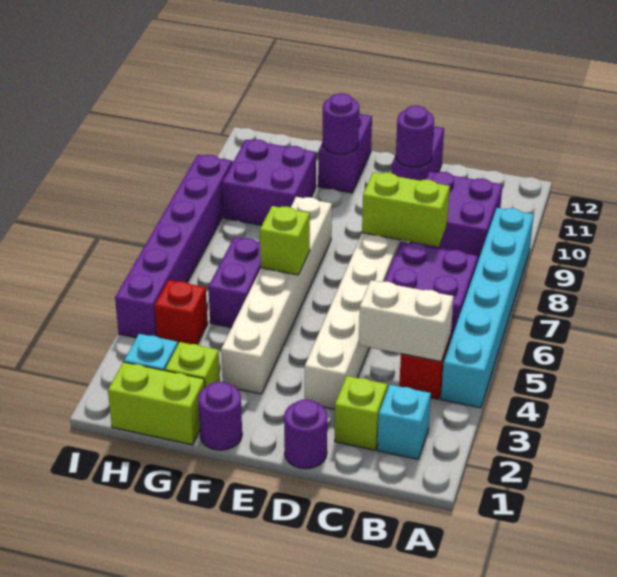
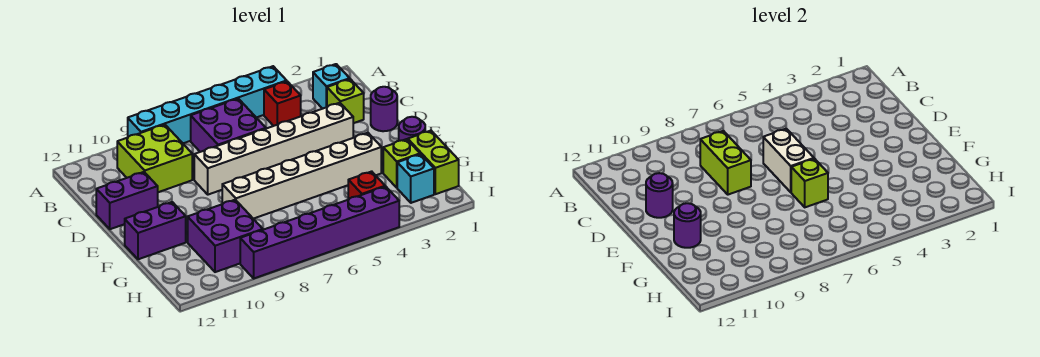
white 1x2 brick [359,280,454,361] -> white 1x2 brick moved to [763,129,814,192]
purple 2x2 brick [409,172,502,263] -> lime 2x2 brick [117,125,192,192]
purple 1x2 brick [208,237,261,328] -> none

